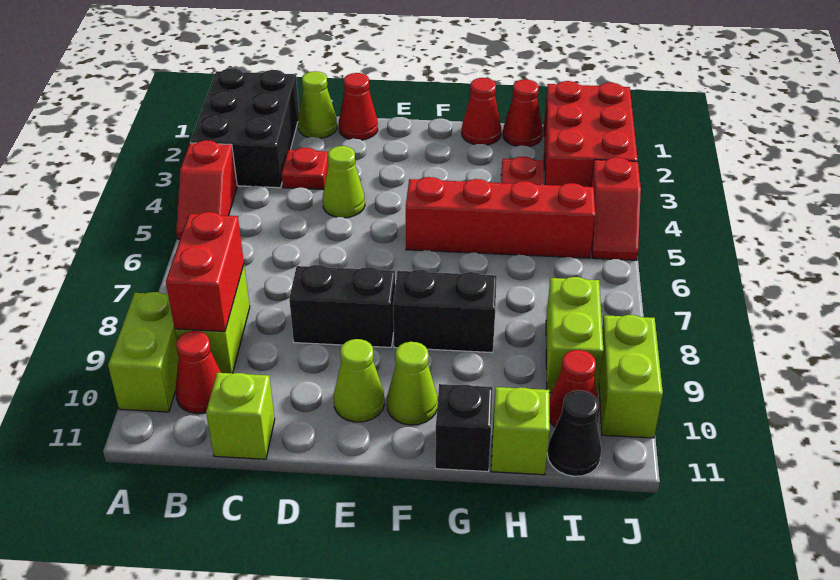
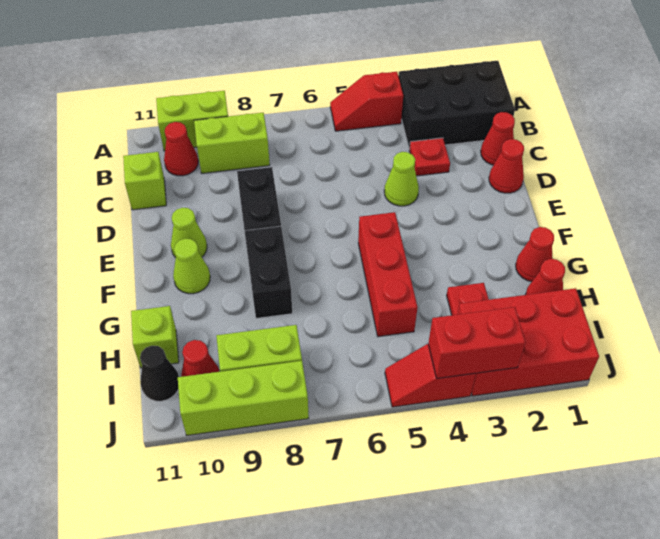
red 1x2 brick [166,212,244,331] -> red 1x2 brick moved to [428,307,526,378]
lime 1x1 cone [298,71,337,138] -> red 1x1 cone [481,112,515,165]
red 1x4 brick [406,177,595,258] -> red 1x3 brick [358,212,418,337]
black 1x1 brick [435,384,493,472] -> none
lime 1x2 brick [599,315,663,438] -> lime 1x3 brick [178,361,309,435]

